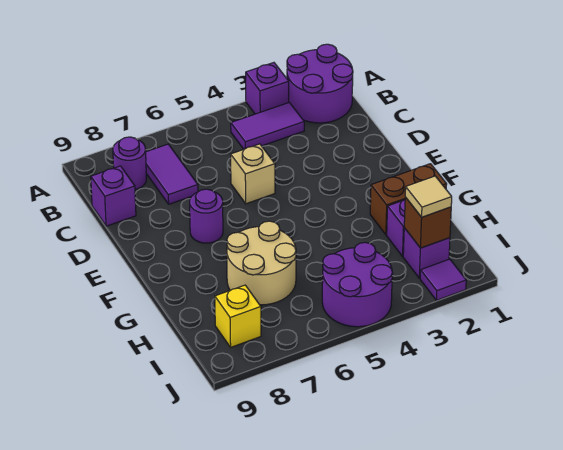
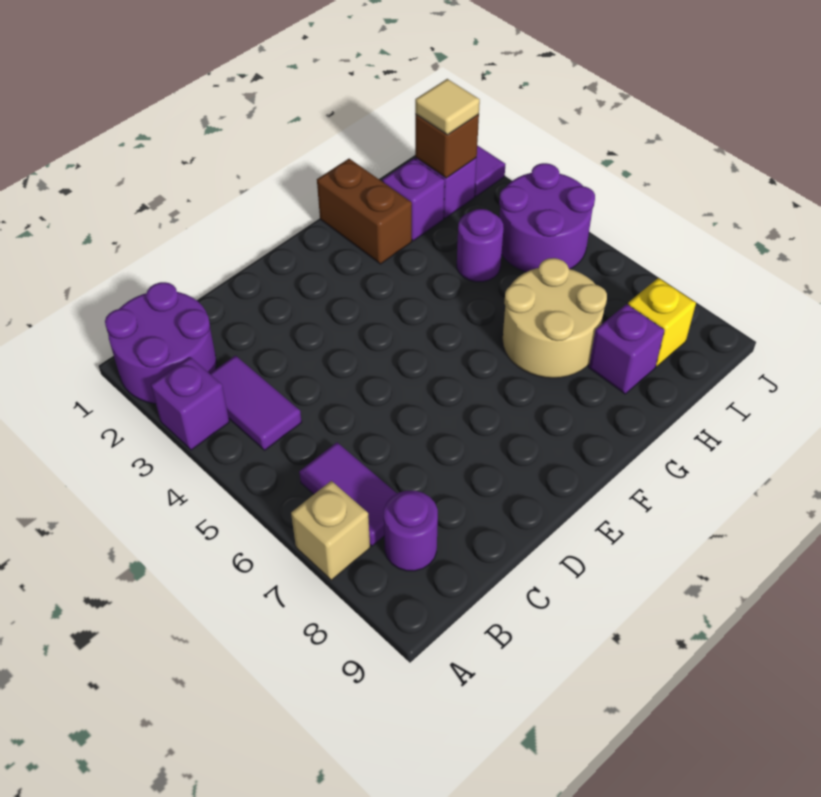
purple 1x2 tile [146,144,198,204] -> purple 1x2 tile turned to [299,442,397,546]
purple 1x1 brick [91,166,136,226] -> purple 1x1 brick moved to [589,304,664,394]
tan 1x1 brick [231,144,275,204] -> tan 1x1 brick moved to [291,481,370,580]
purple 1x1 round brick [190,189,223,243] -> purple 1x1 round brick moved to [457,209,504,282]

